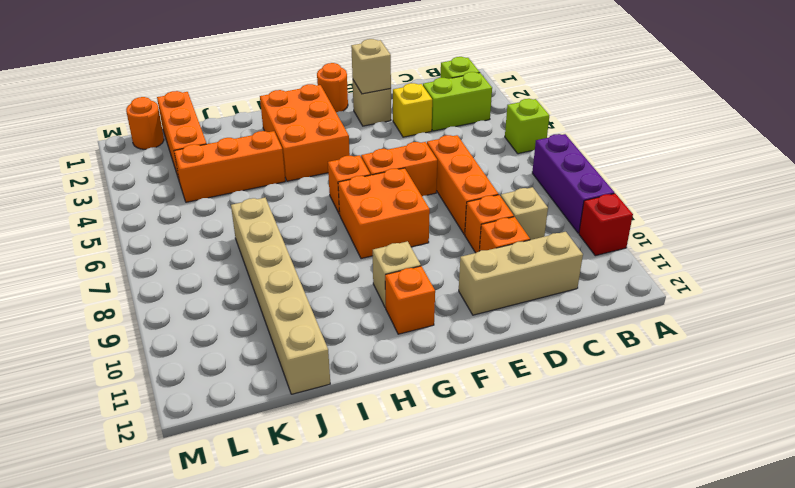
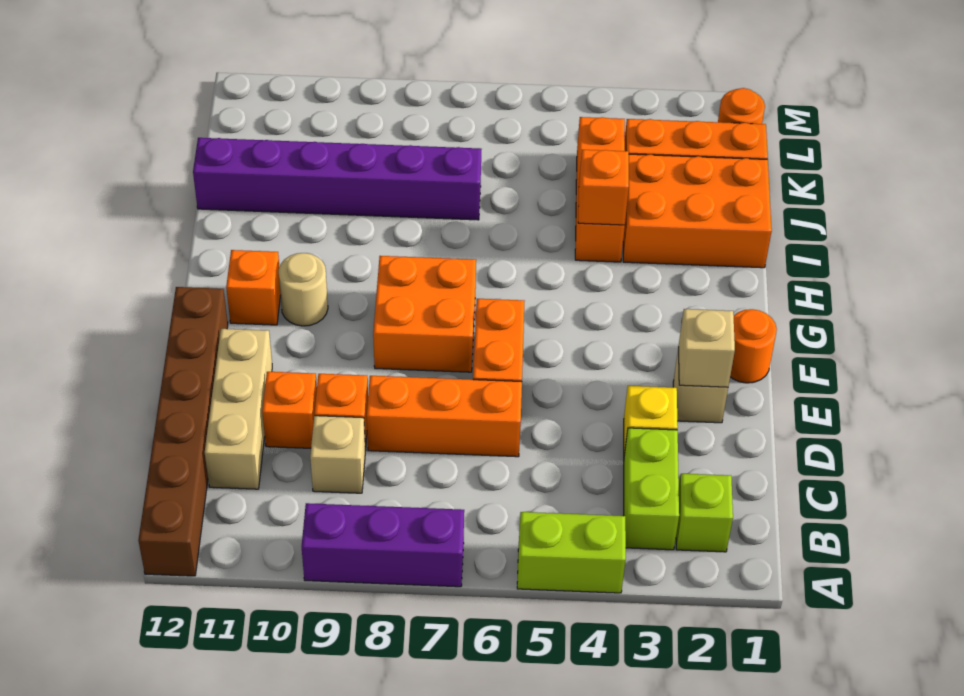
lime 1x1 brick [505,99,549,154] -> lime 1x2 brick [517,512,626,593]
red 1x1 brick [579,193,633,256] -> none
none -> brown 1x6 brick [138,287,228,576]
orange 2x3 brick [260,84,350,181] -> orange 2x3 brick moved to [623,154,772,268]
orange 1x1 brick [328,155,370,214] -> orange 1x1 brick moved to [578,150,629,225]
tan 1x1 brick [373,241,421,308] -> tan 1x1 round brick [279,253,328,326]
tan 1x6 brick [231,198,330,394] -> purple 1x6 brick [193,138,481,220]

